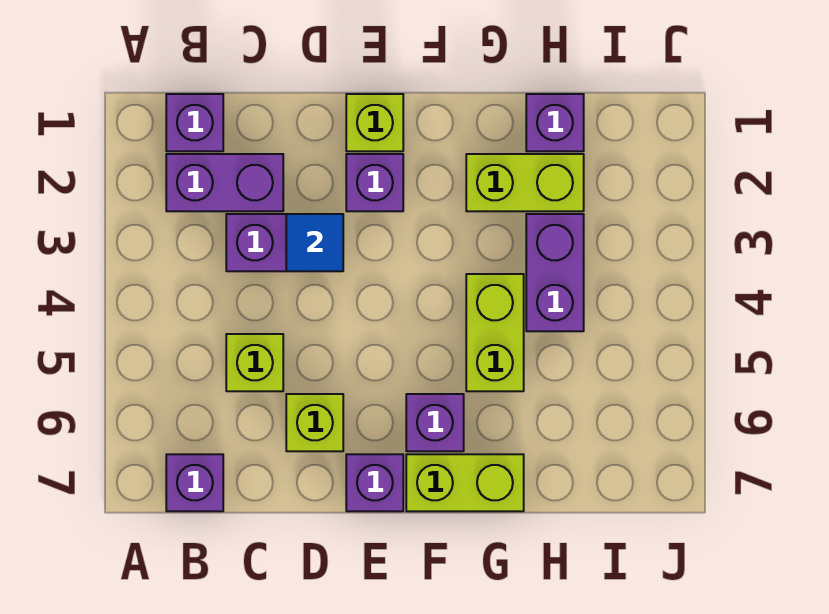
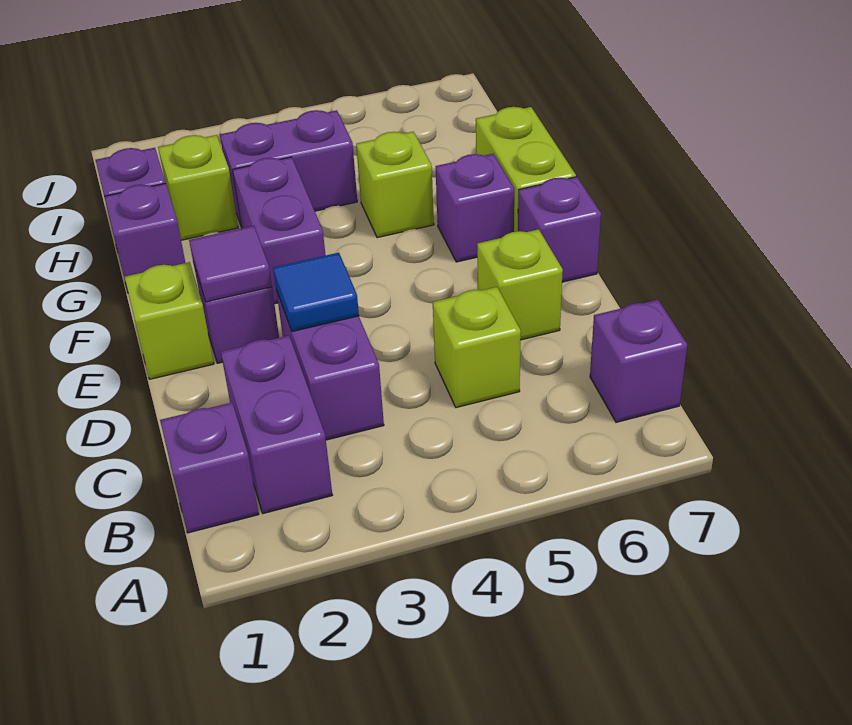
none -> purple 1x1 tile [189,226,272,302]
none -> purple 1x2 brick [233,157,326,304]
none -> purple 1x1 brick [104,183,185,292]
lime 1x2 brick [466,154,584,211] -> lime 1x1 brick [158,135,238,240]
lime 1x2 brick [466,274,524,391] -> lime 1x1 brick [356,132,434,238]

